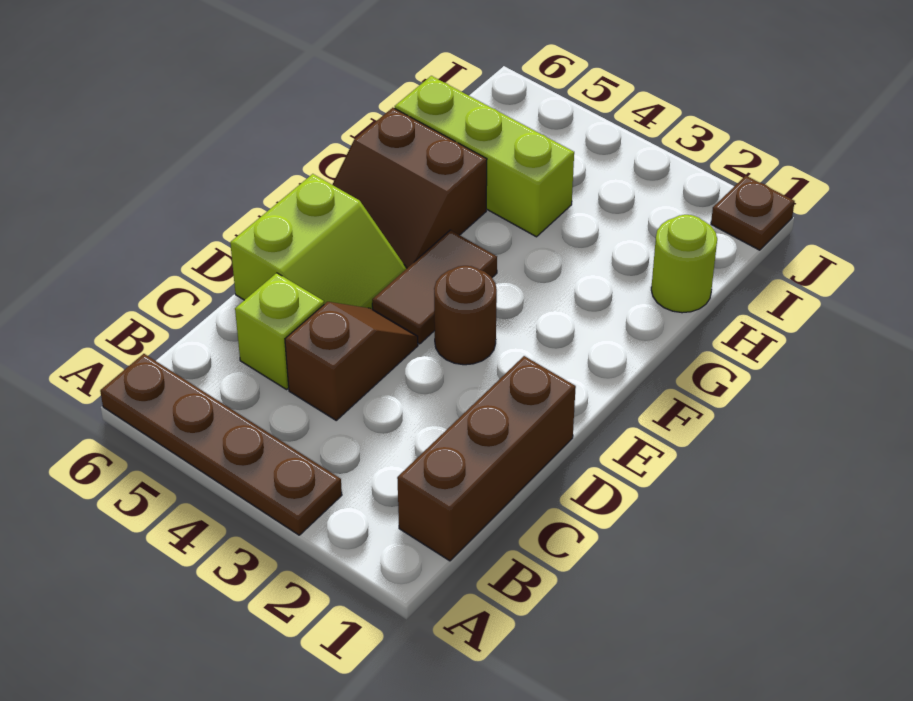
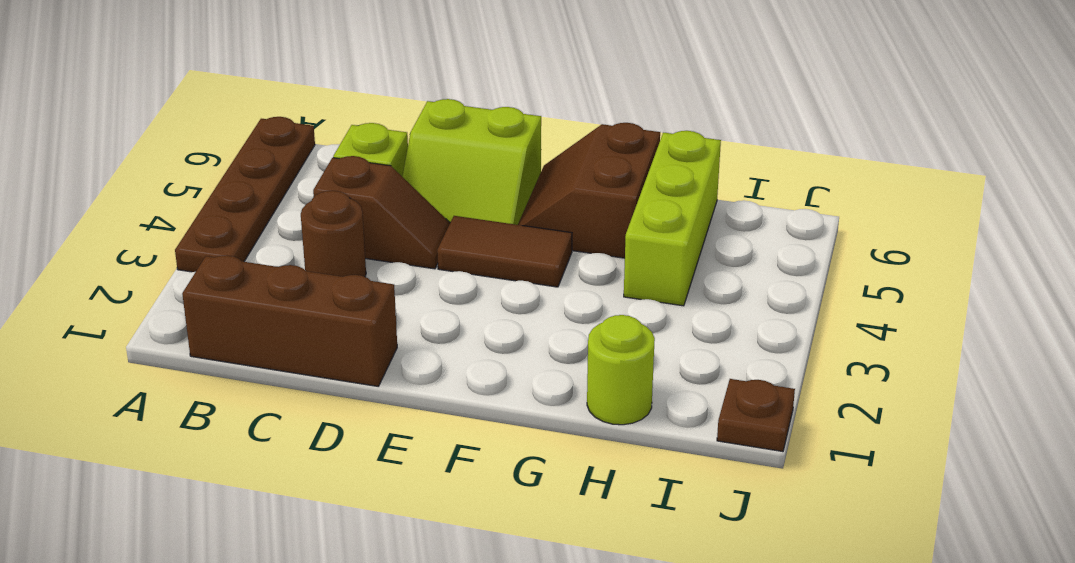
brown 1x1 round brick [434,266,497,365] -> brown 1x1 round brick moved to [301,191,366,277]

